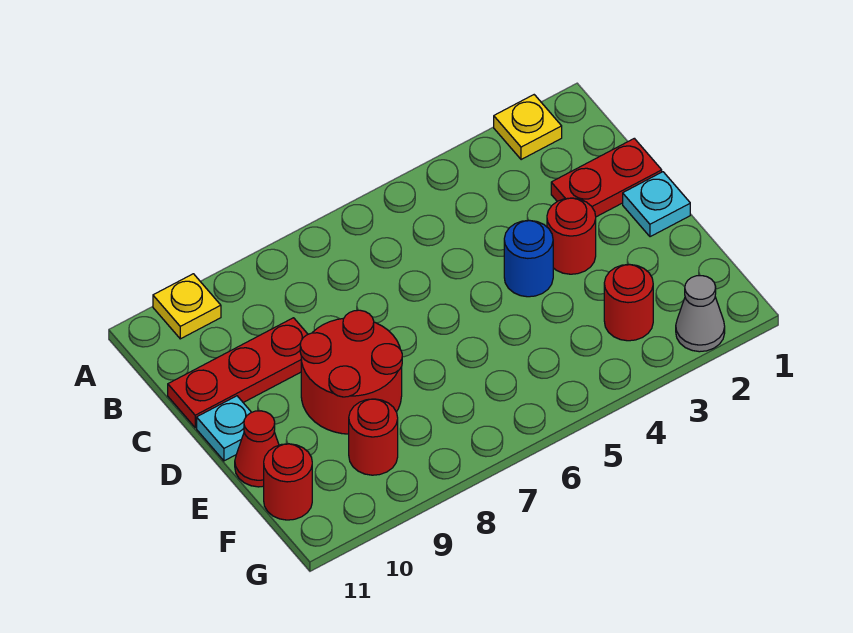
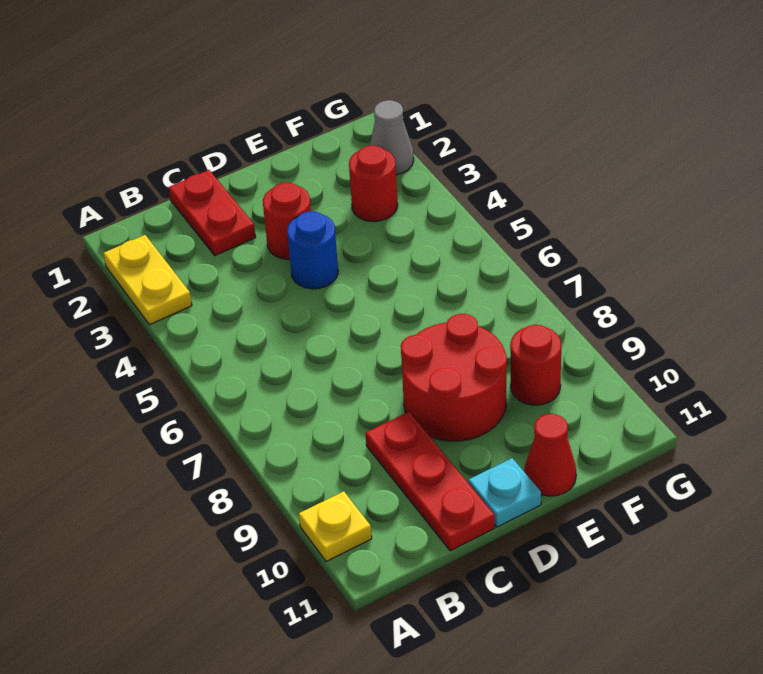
yellow 1x1 plate [494,95,562,160] -> yellow 1x2 plate [103,235,192,325]
cyan 1x1 plate [623,172,690,237] -> none
red 1x1 round brick [264,444,312,520] -> none

